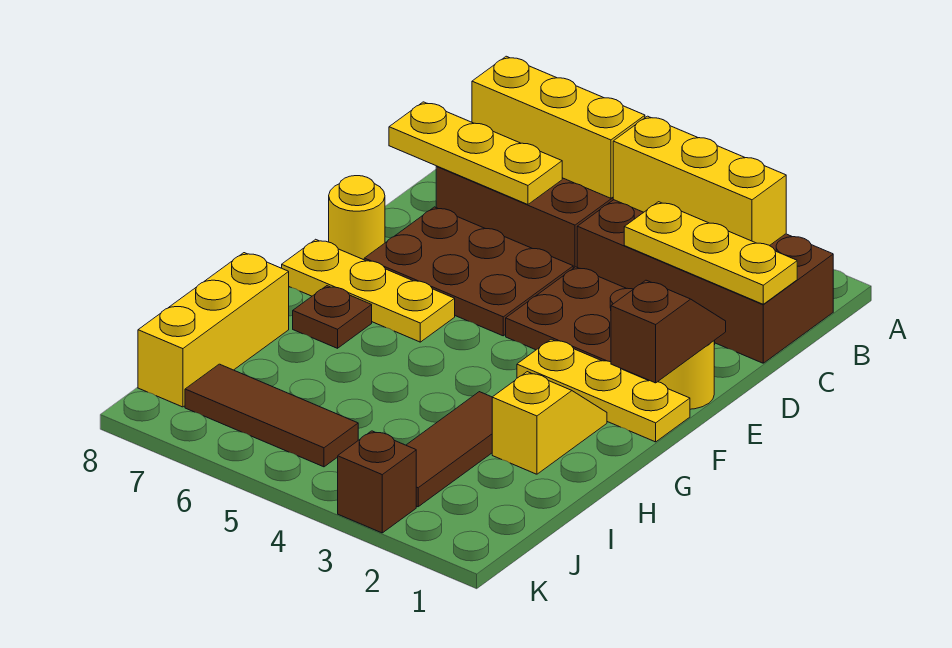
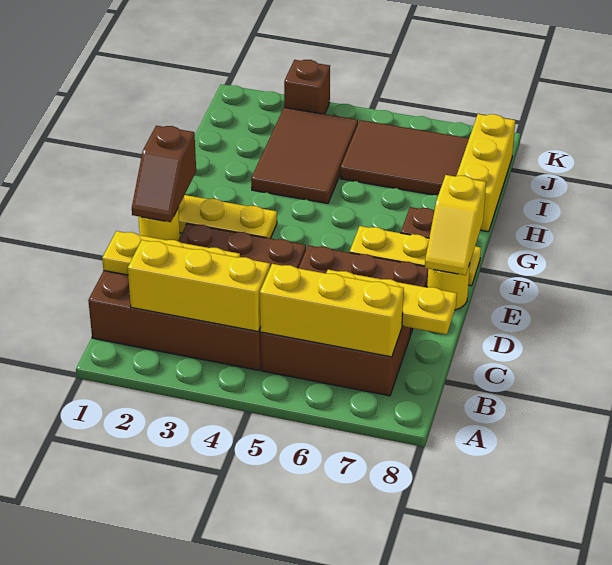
yellow 1x2 slope [492,372,607,474] -> yellow 1x2 slope moved to [425,175,486,275]
brown 1x3 tile [406,392,492,507] -> brown 2x3 tile [251,107,358,204]
brown 1x3 tile [185,364,358,467] -> brown 2x3 tile [340,120,469,196]

